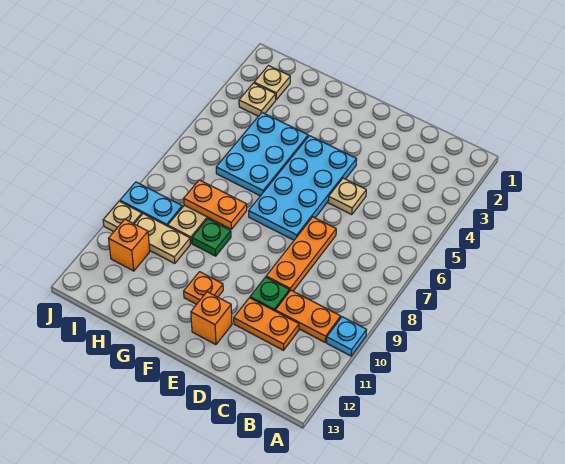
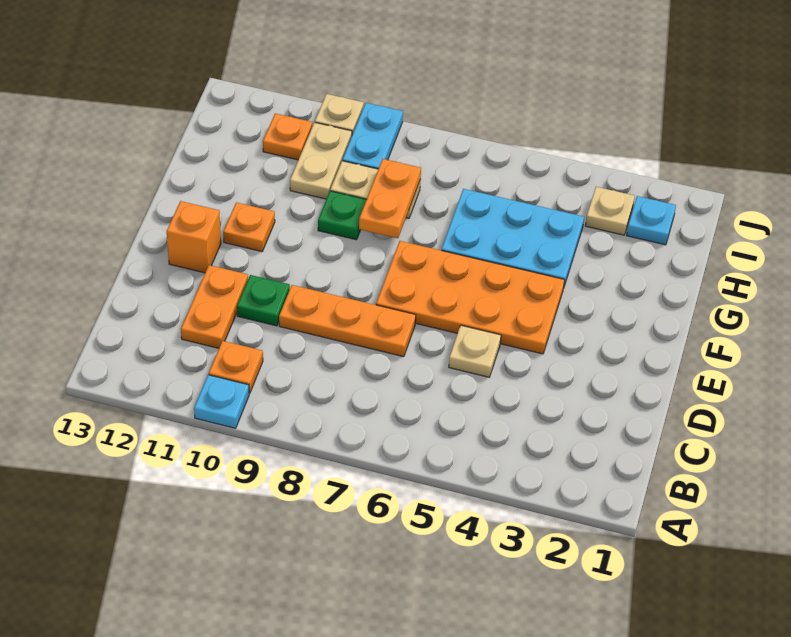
orange 1x2 plate [275,290,341,342] -> orange 1x1 plate [209,341,263,393]
cyan 2x4 plate [249,136,357,240] -> orange 2x4 plate [376,241,565,354]
tan 1x1 plate [254,66,290,99] -> cyan 1x1 plate [627,196,676,245]
orange 1x1 brick [109,219,150,271] -> orange 1x1 plate [263,113,312,160]

